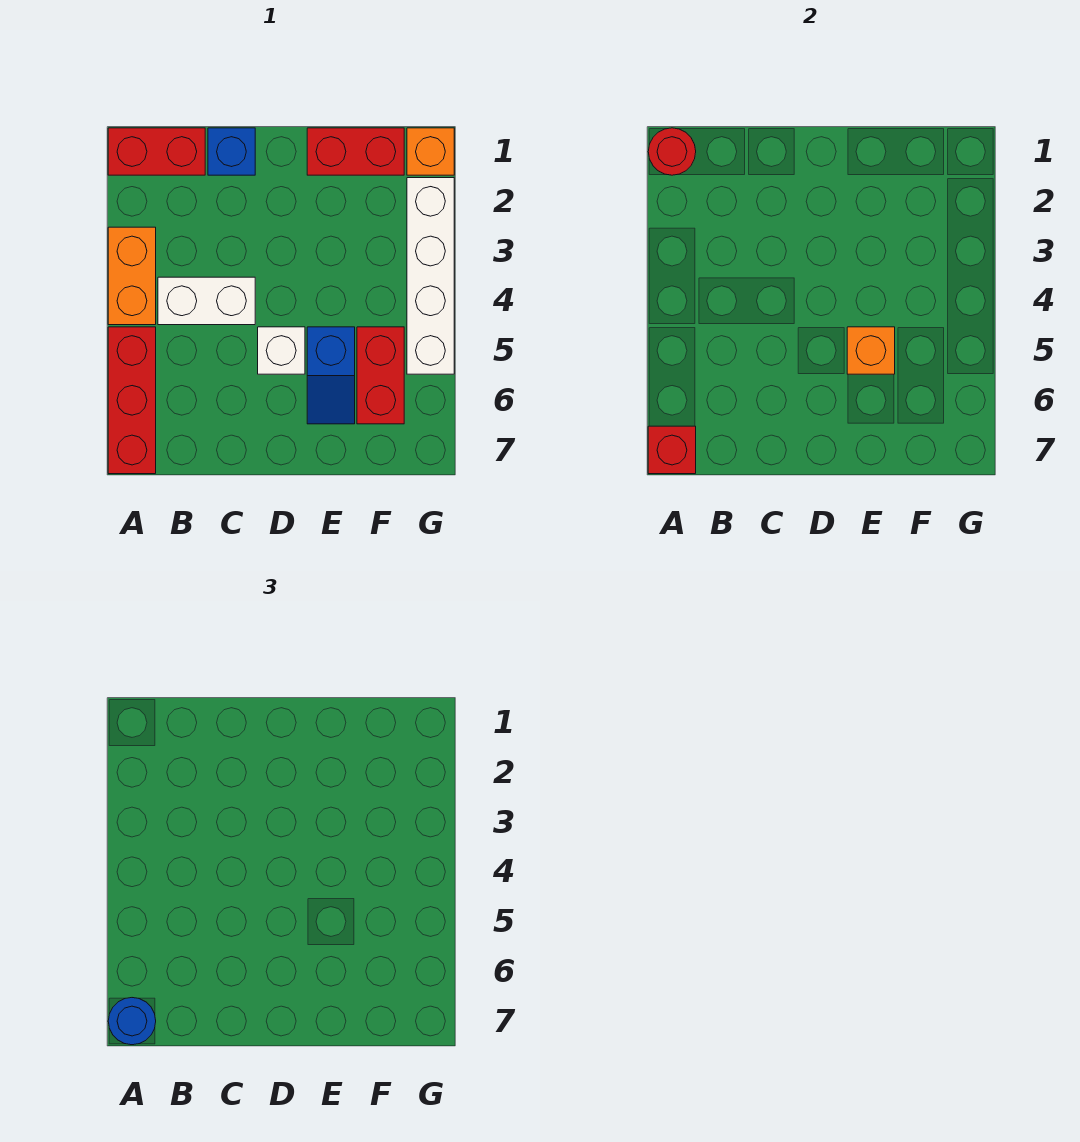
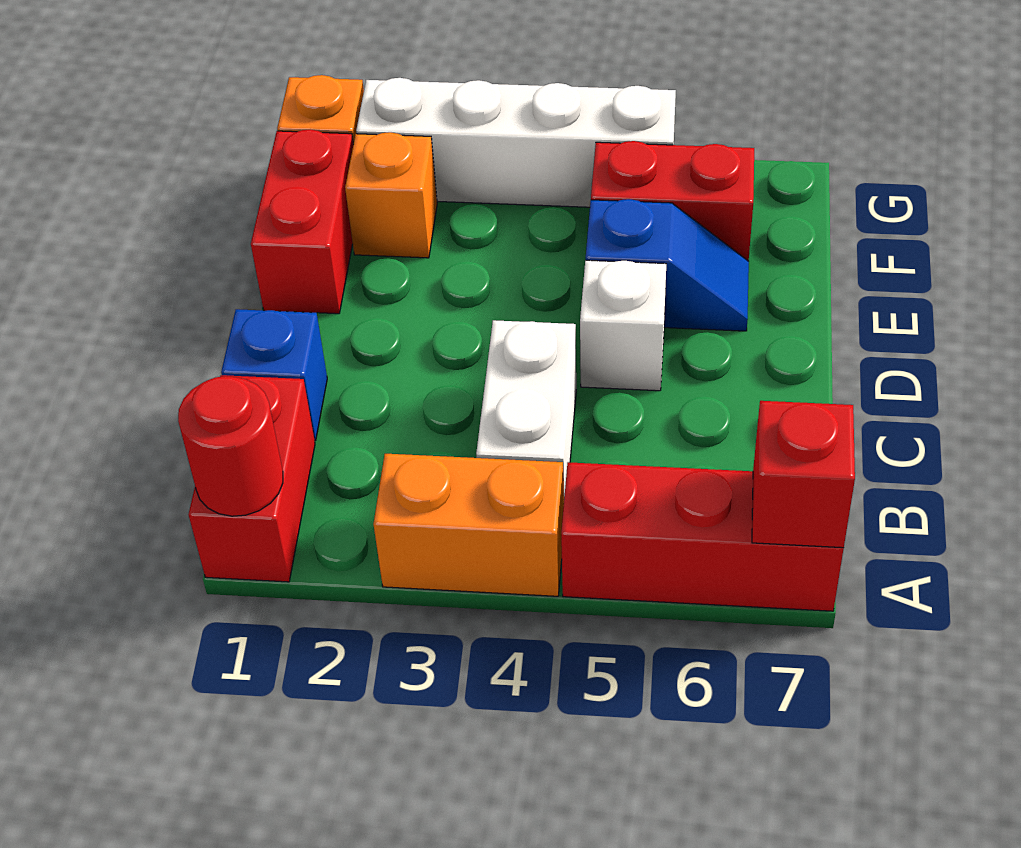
blue 1x1 round brick [108,998,156,1045] -> none
orange 1x1 brick [847,327,895,374] -> orange 1x1 brick moved to [345,132,437,258]

